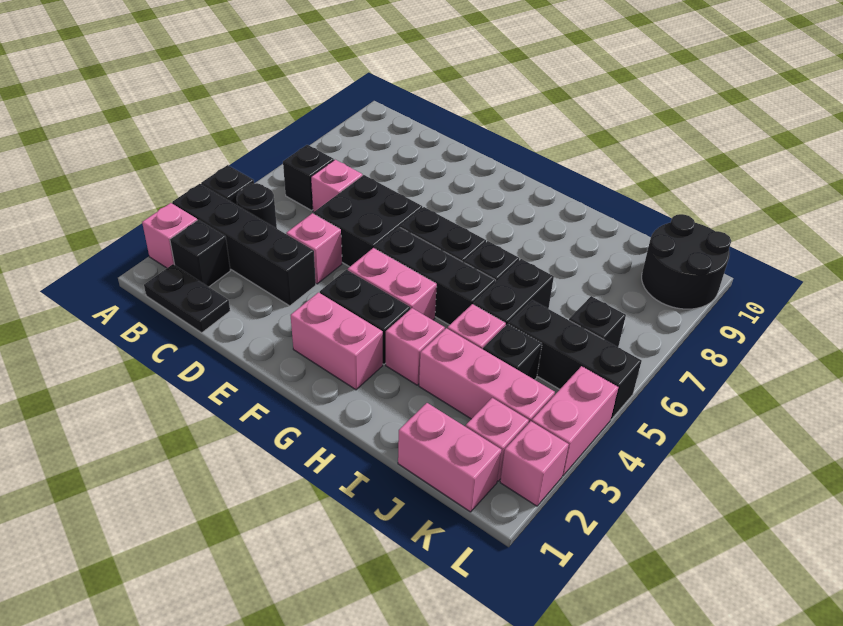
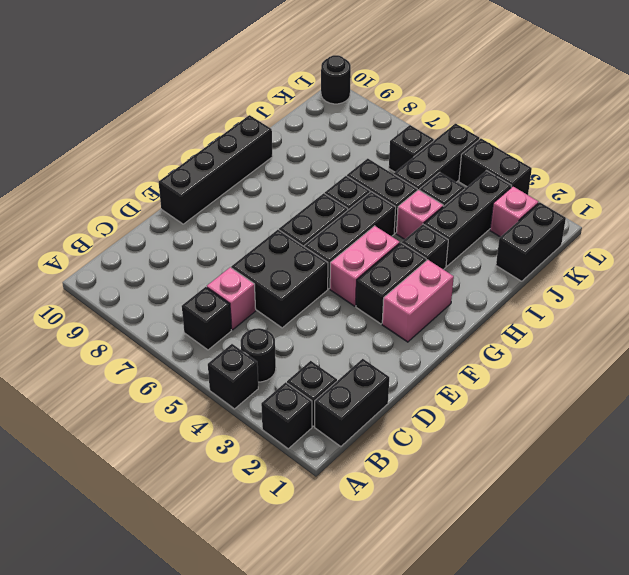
pink 1x1 brick [142,203,197,268] -> black 1x1 brick [261,382,312,449]
black 1x4 brick [172,184,316,306] -> black 1x4 brick moved to [159,115,273,224]
black 1x2 plate [144,264,230,333] -> black 1x2 brick [315,359,389,447]
pink 1x1 brick [286,213,342,284] -> none
pink 1x1 brick [386,308,445,385] -> black 1x1 brick [402,224,448,270]
pink 1x3 brick [419,328,555,423] -> black 1x3 brick [424,171,511,266]
pink 1x2 brick [398,403,501,512] -> black 1x2 brick [496,203,566,281]
black 2x2 round brick [642,214,731,309] -> black 1x1 round brick [321,55,351,104]
pink 1x1 brick [500,421,569,506] -> none
pink 1x2 brick [532,366,618,476] -> black 1x2 brick [459,138,532,195]

